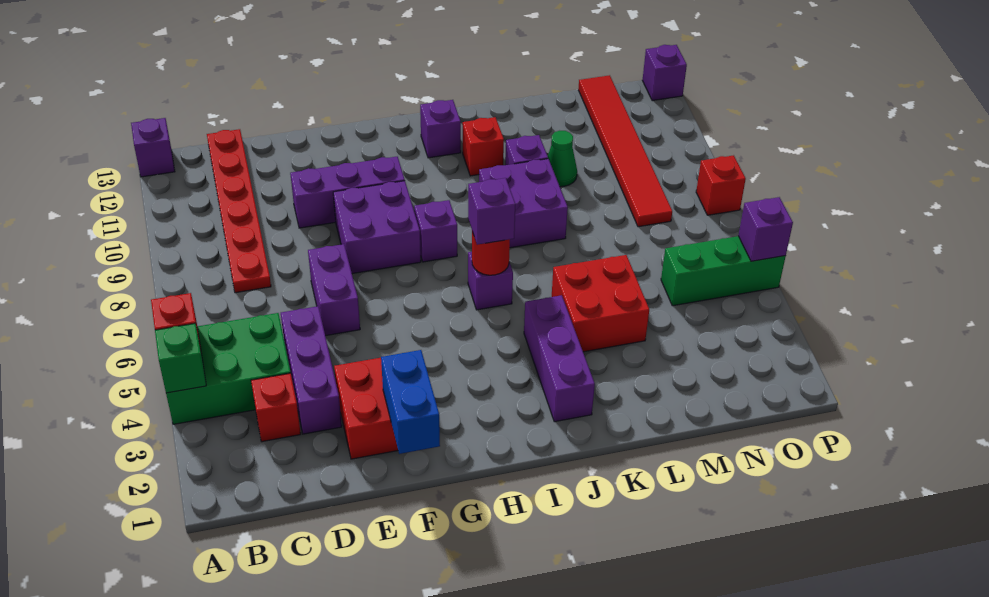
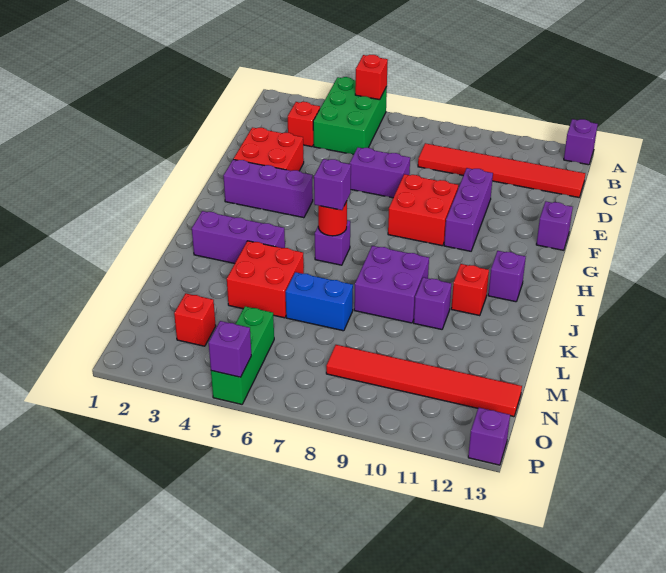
green 1x1 brick [155,323,206,393] -> none
red 1x6 plate [207,129,271,293] -> red 1x6 tile [418,143,585,197]
purple 1x3 brick [281,306,342,434] -> purple 1x3 brick moved to [223,159,313,218]
blue 1x2 brick [381,350,440,454] -> blue 1x2 brick moved to [286,272,353,331]
purple 2x2 brick [333,181,421,274] -> red 2x2 brick [388,174,458,246]
purple 1x1 brick [414,200,457,262] -> purple 1x1 brick moved to [536,201,573,250]
green 1x1 cone [548,131,577,187] -> none
red 1x1 brick [696,155,746,215] -> red 1x1 brick moved to [174,294,216,346]

